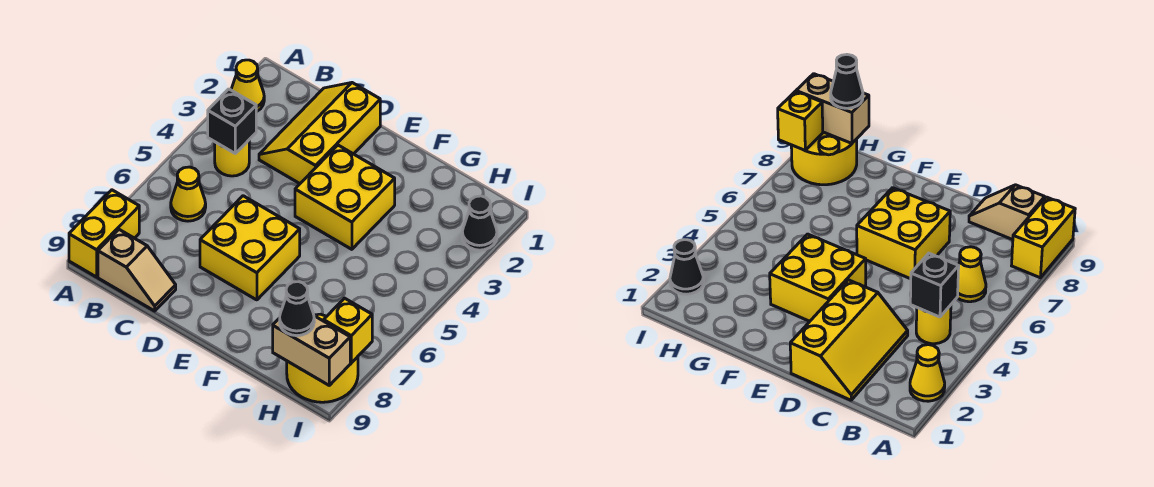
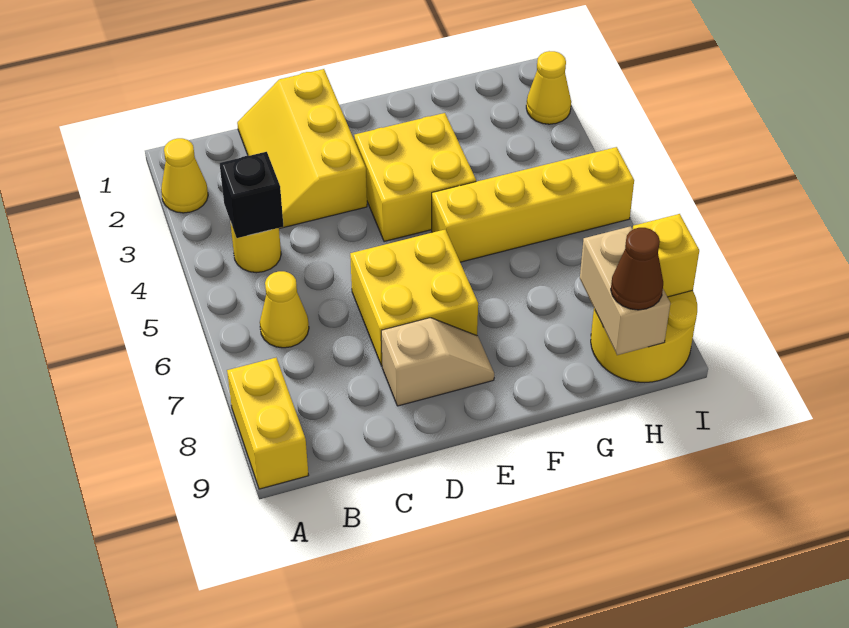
tan 1x2 slope [98,230,176,311] -> tan 1x2 slope moved to [381,318,494,406]
none -> yellow 1x4 brick [432,147,634,262]
tan 1x2 brick [273,316,350,385] -> tan 1x2 brick turned to [580,226,670,355]
black 1x1 cone [280,282,314,336] -> brown 1x1 cone [611,228,663,310]
black 1x1 cone [462,196,497,250] -> yellow 1x1 cone [526,51,571,124]

